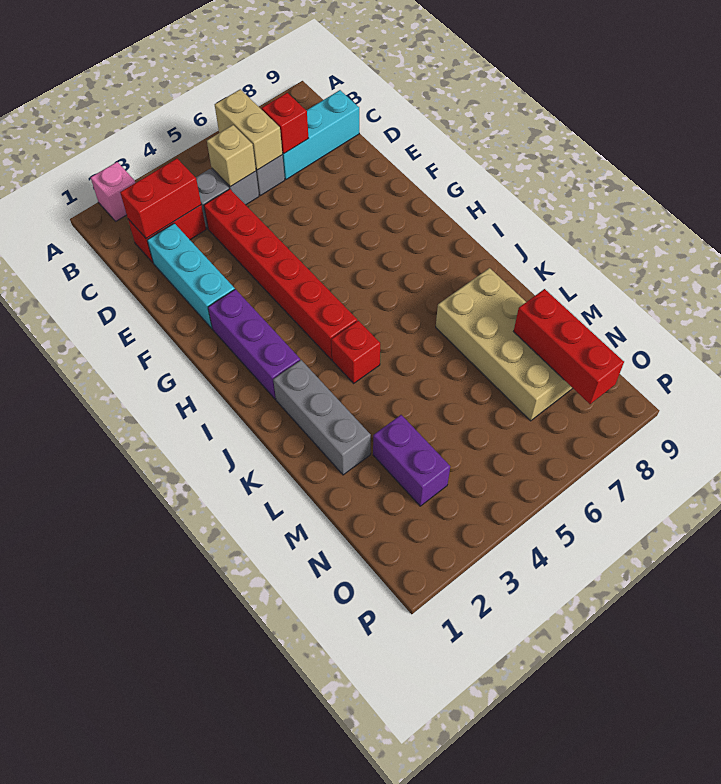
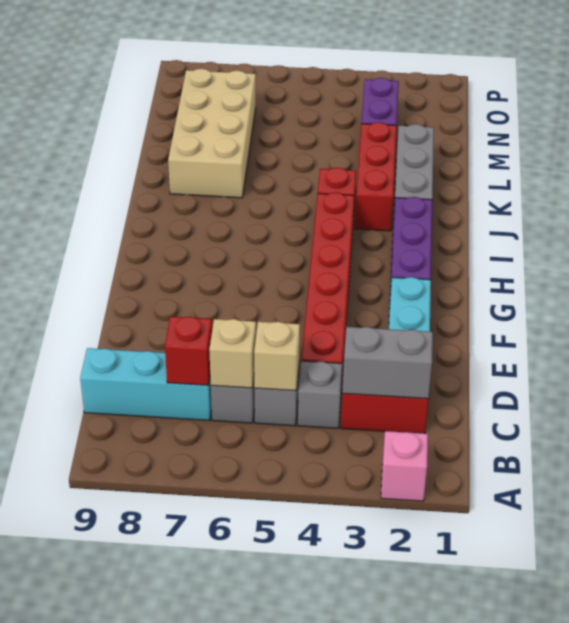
tan 1x2 brick [215,89,282,170] -> tan 1x1 brick [209,319,256,388]
red 1x2 brick [120,158,201,238] -> grey 1x2 brick [342,327,433,399]
red 1x3 brick [514,289,624,404] -> red 1x3 brick moved to [355,122,397,231]

